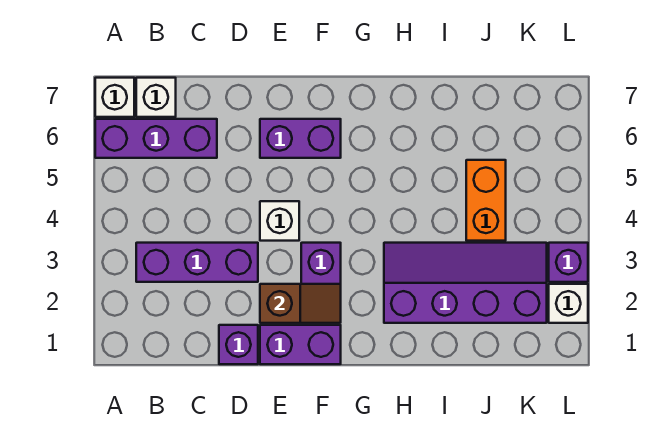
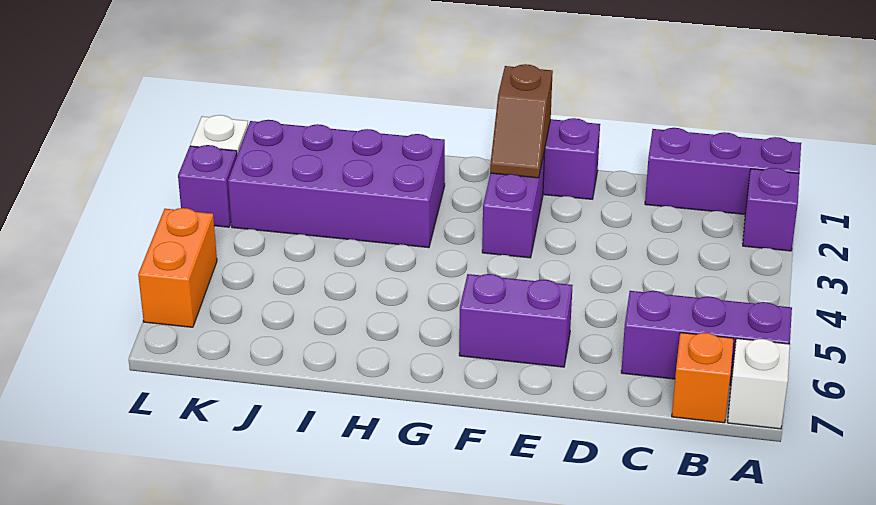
purple 1x3 brick [136,243,258,282] -> purple 1x3 brick moved to [645,128,801,214]
white 1x1 brick [136,78,176,117] -> orange 1x1 brick [672,333,734,423]
purple 1x1 brick [219,325,258,364] -> purple 1x1 brick moved to [743,168,800,251]
brown 1x2 slope [260,284,341,323] -> brown 1x2 slope turned to [490,64,553,178]
white 1x1 brick [260,201,299,241] -> none
purple 2x4 slope [384,243,547,323] -> purple 2x4 brick [228,120,445,248]
orange 1x2 brick [466,160,506,241] -> orange 1x2 brick moved to [138,208,217,327]

